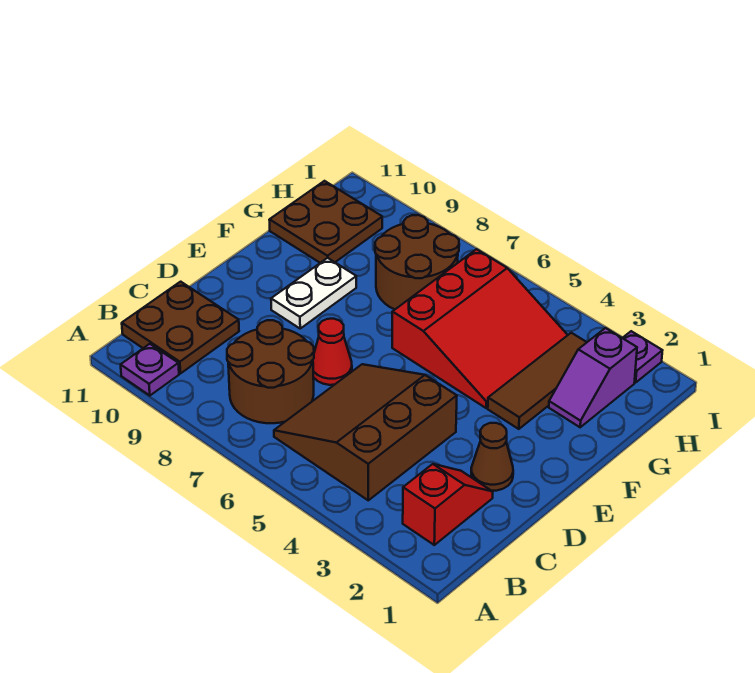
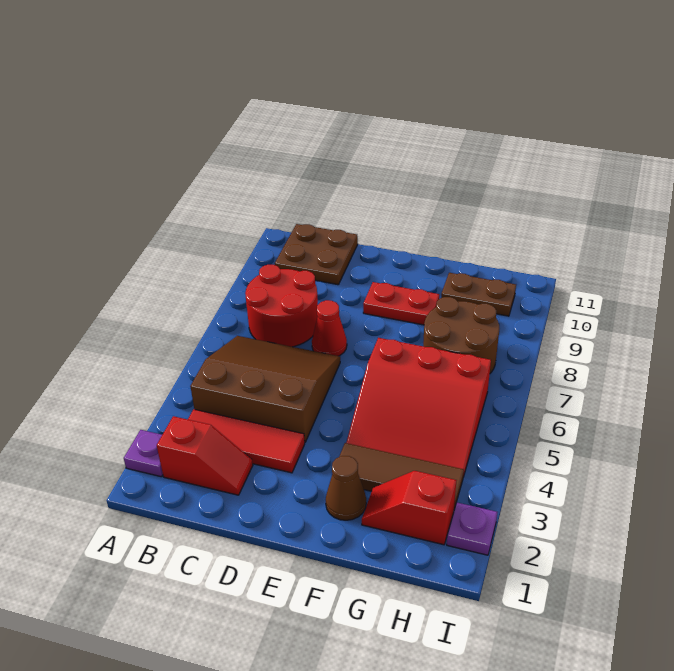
purple 1x1 plate [121,344,179,396] -> purple 1x1 plate moved to [124,430,163,477]
none -> red 1x3 tile [188,409,305,473]
brown 2x2 round brick [227,320,314,423] -> red 2x2 round brick [245,265,318,347]
brown 1x1 cone [471,423,513,491] -> brown 1x1 cone moved to [326,456,366,520]
white 1x2 plate [271,258,356,328] -> red 1x2 plate [363,282,439,325]
purple 1x2 slope [549,328,637,427] -> red 1x2 slope [362,471,456,545]
brown 2x2 plate [270,181,382,263] -> brown 1x2 plate [441,273,516,316]

